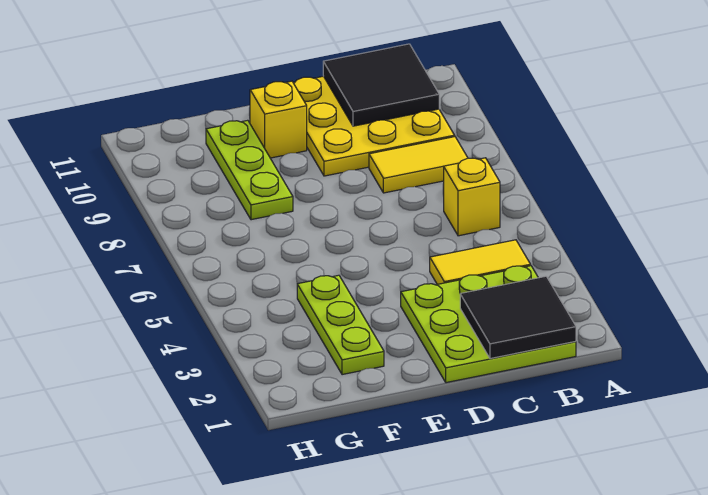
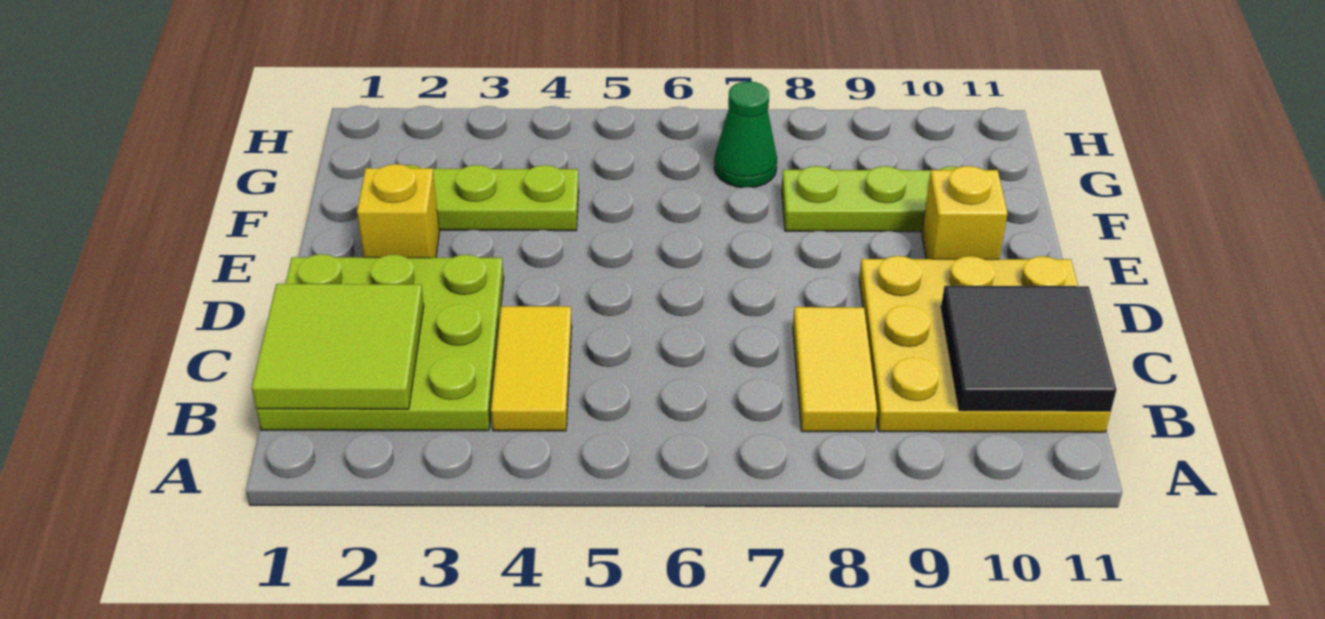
black 2x2 tile [460,276,576,359] -> lime 2x2 tile [252,284,424,409]
yellow 1x1 brick [444,158,500,236] -> yellow 1x1 brick moved to [357,164,439,258]
none -> green 1x1 cone [714,81,777,188]

